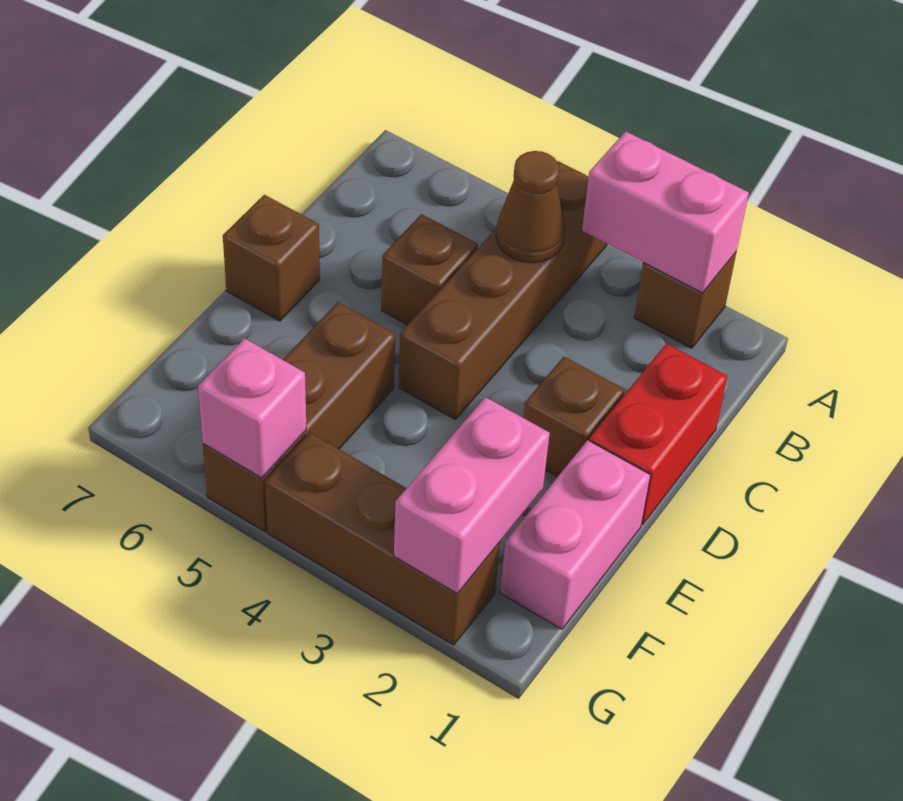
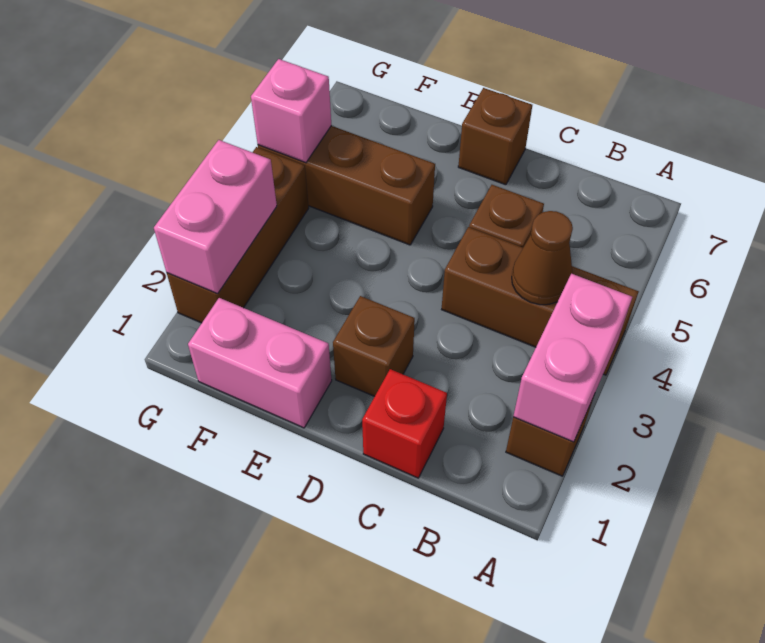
brown 1x4 brick [399,161,607,420] -> brown 1x3 brick [442,227,639,375]
red 1x2 brick [589,343,728,525] -> red 1x1 brick [362,369,447,478]
pink 1x2 brick [394,397,550,594] -> pink 1x2 brick turned to [154,140,277,294]

